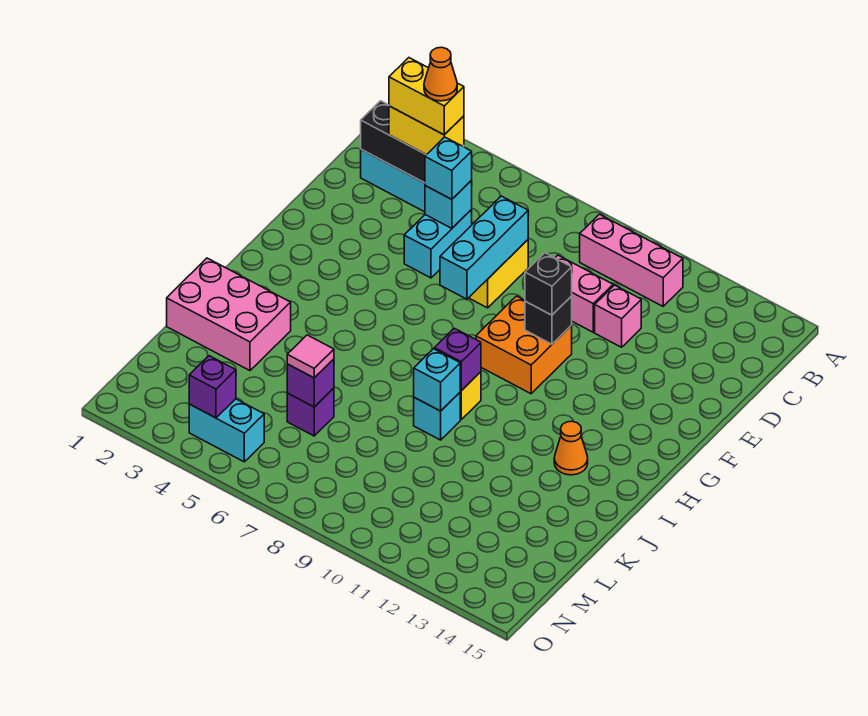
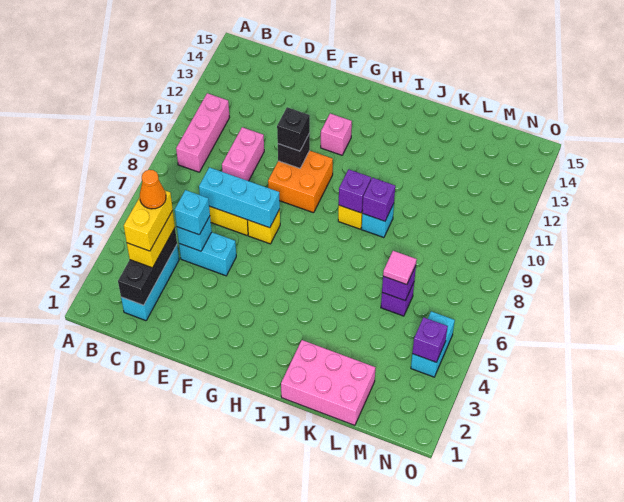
pink 1x1 brick [595,285,641,347] -> pink 1x1 brick moved to [321,114,352,155]
none -> yellow 1x1 brick [248,210,280,244]
orange 1x1 cone [554,421,588,475] -> none
pink 2x3 brick [167,258,291,371] -> pink 2x3 brick turned to [281,340,375,425]
cyan 1x1 brick [414,349,461,411] -> purple 1x1 brick [362,178,395,221]

